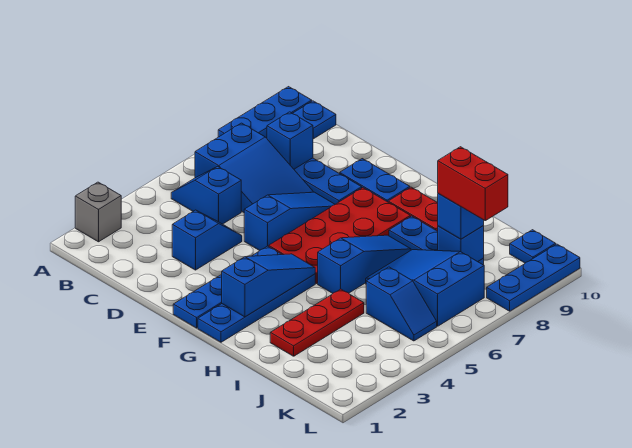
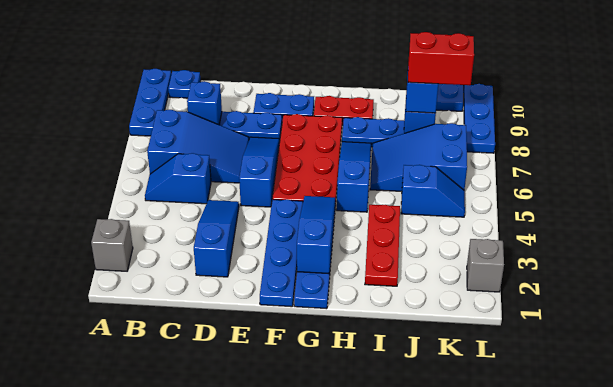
blue 1x2 slope [172,210,242,270] -> blue 1x3 slope [194,200,239,277]
none -> grey 1x1 brick [467,239,504,292]

